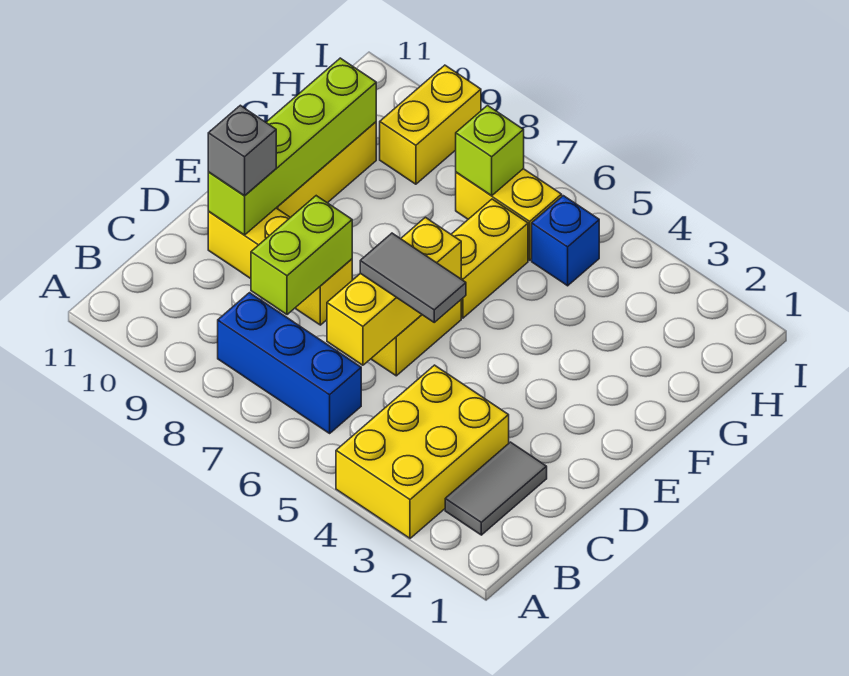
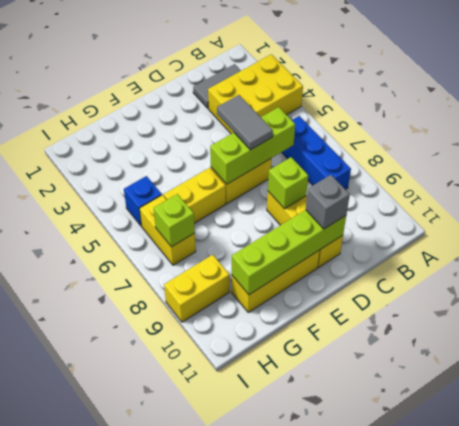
yellow 1x3 brick [327,217,461,365] -> lime 1x3 brick [210,107,295,184]
lime 1x2 brick [251,196,352,315] -> lime 1x1 brick [268,157,308,209]

